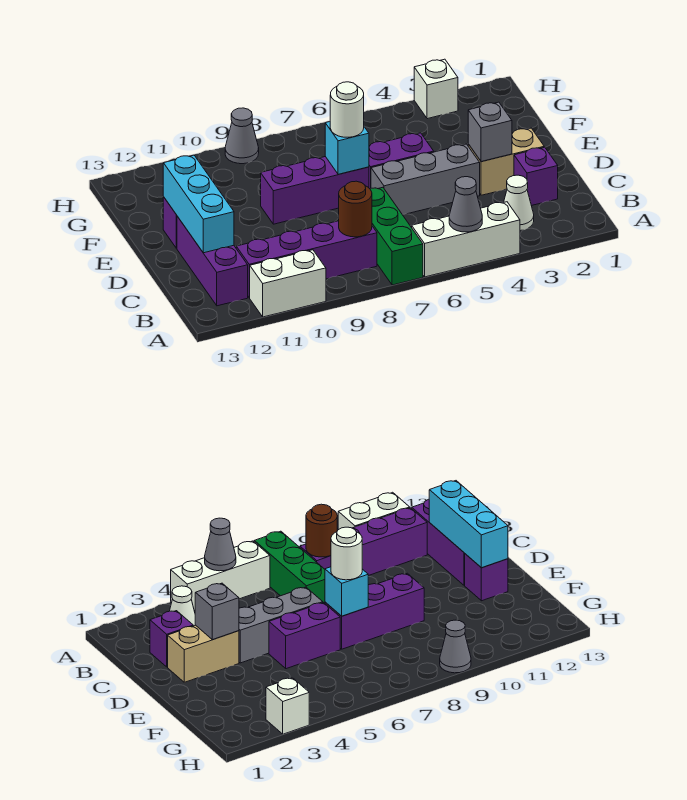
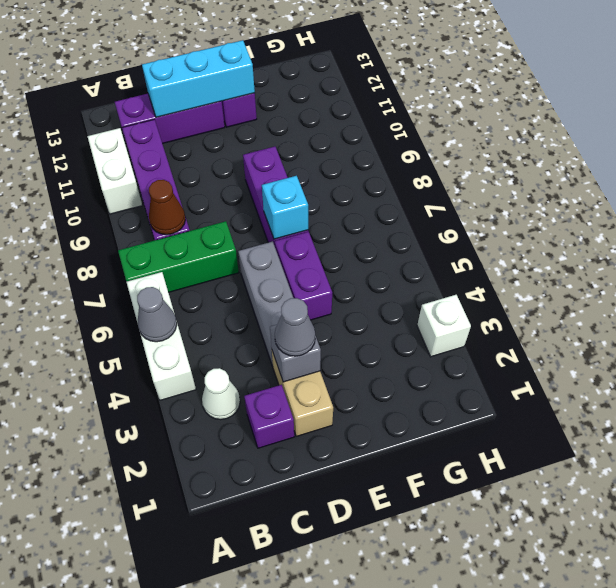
brown 1x1 round brick [339,181,372,237] -> brown 1x1 cone [149,180,185,235]
white 1x1 round brick [330,82,364,137] -> none
grey 1x1 cone [225,108,259,164] -> grey 1x1 cone moved to [275,298,315,356]

